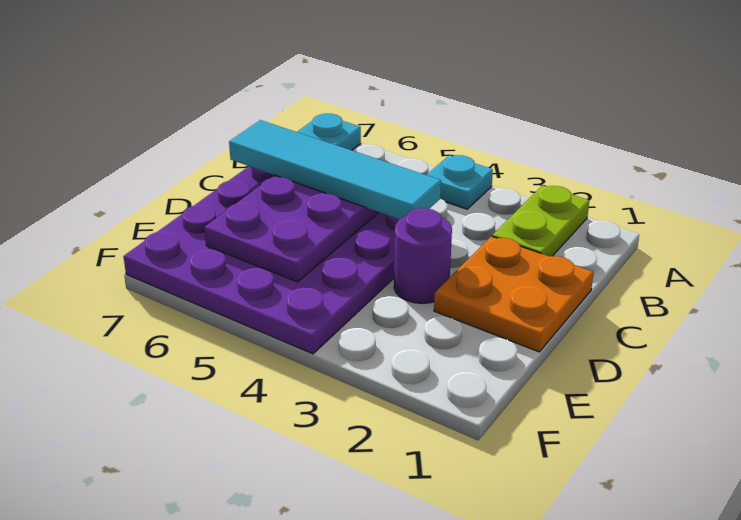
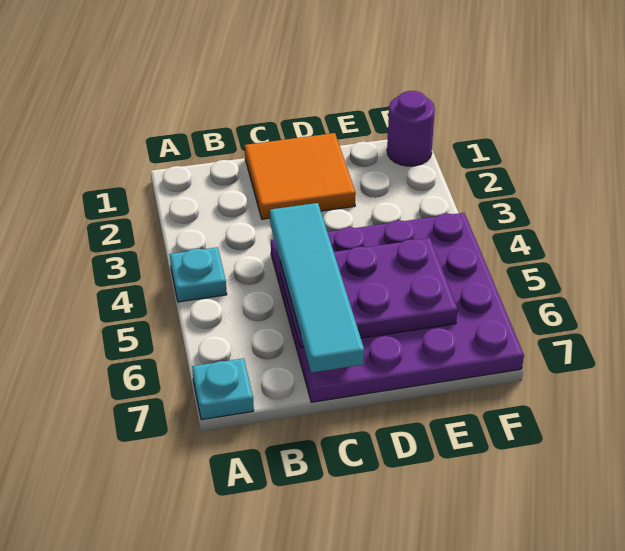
lime 1x2 plate [492,185,589,257] -> none
orange 2x2 plate [434,236,594,352] -> orange 2x2 tile [245,133,356,219]
purple 1x1 round brick [394,208,452,303] -> purple 1x1 round brick moved to [387,91,435,166]

